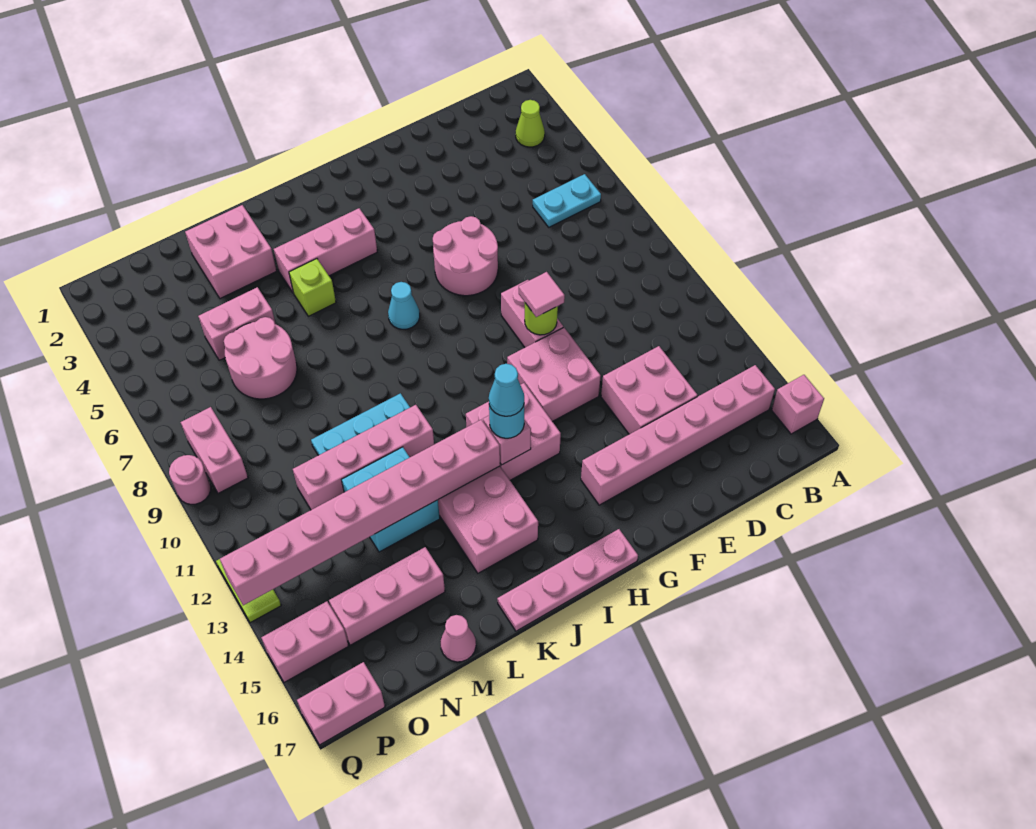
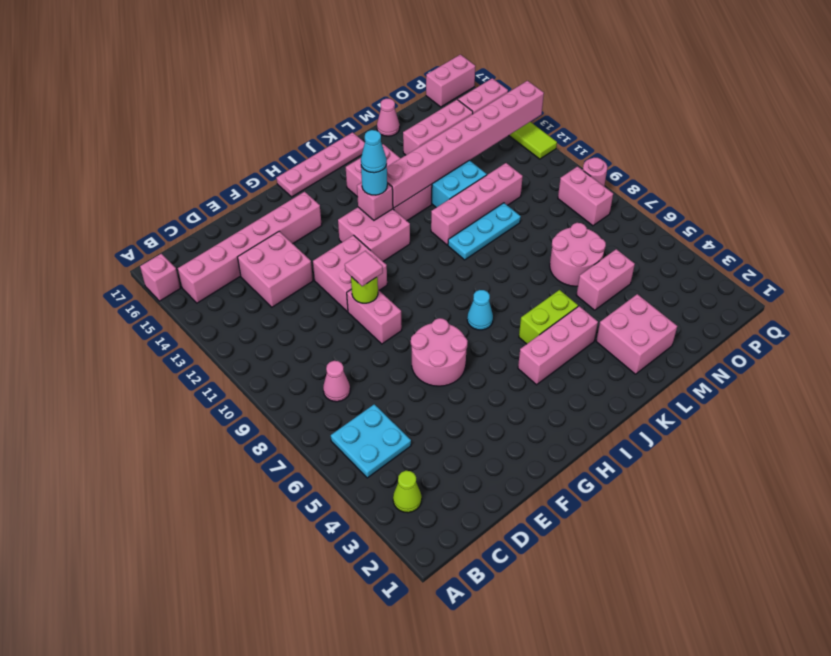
cyan 1x2 plate [533,174,601,227] -> cyan 2x2 plate [331,404,411,478]
none -> pink 1x1 cone [323,361,350,402]
lime 1x1 brick [289,259,336,316] -> lime 1x2 brick [519,290,578,344]

